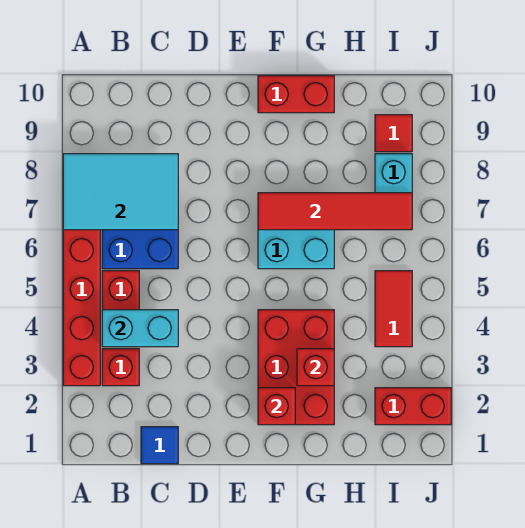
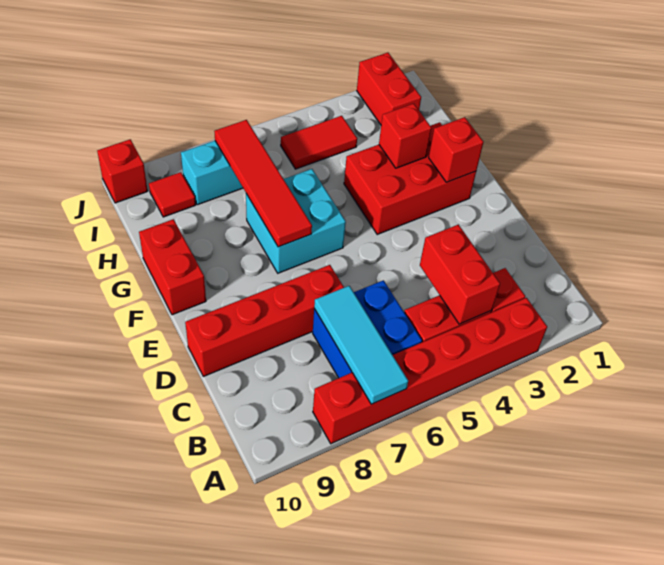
cyan 2x3 tile [63,154,178,230] -> cyan 1x3 tile [314,286,408,404]
cyan 1x2 brick [102,310,178,347] -> red 1x2 brick [420,225,500,324]
blue 1x1 tile [141,427,178,464] -> none
none -> red 1x4 brick [185,265,344,376]
none -> red 1x1 brick [97,139,148,203]

